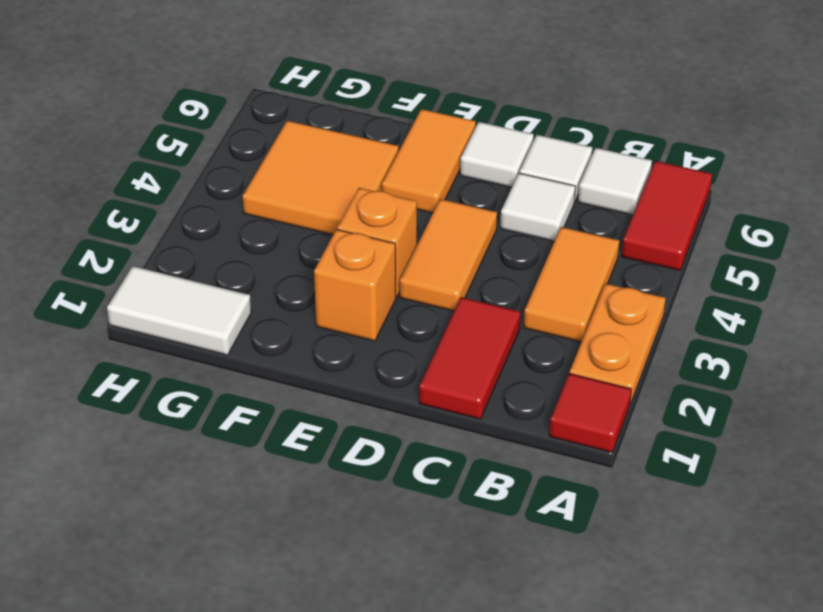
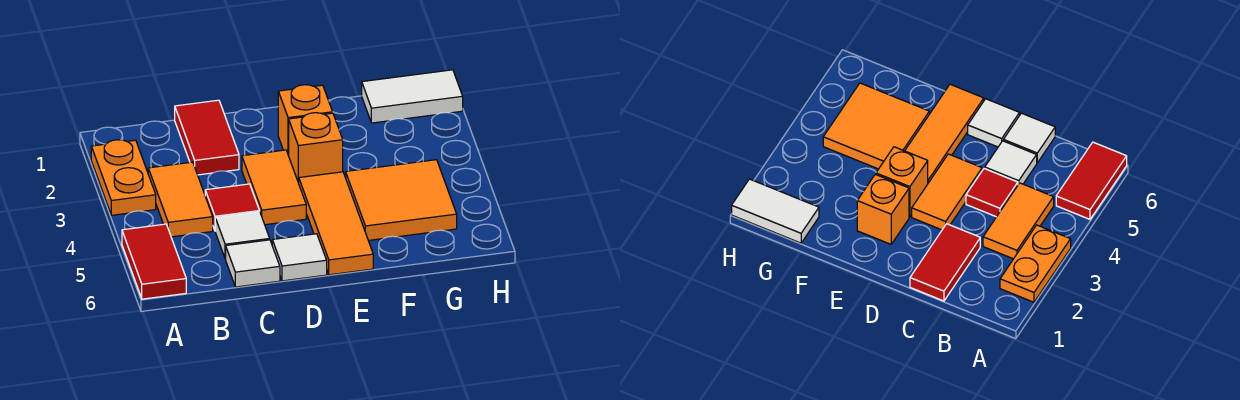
red 1x1 tile [549,373,631,452] -> red 1x1 tile moved to [205,184,259,230]
white 1x1 tile [578,148,652,215] -> none
orange 1x2 tile [382,109,476,213] -> orange 1x3 tile [299,172,373,275]

